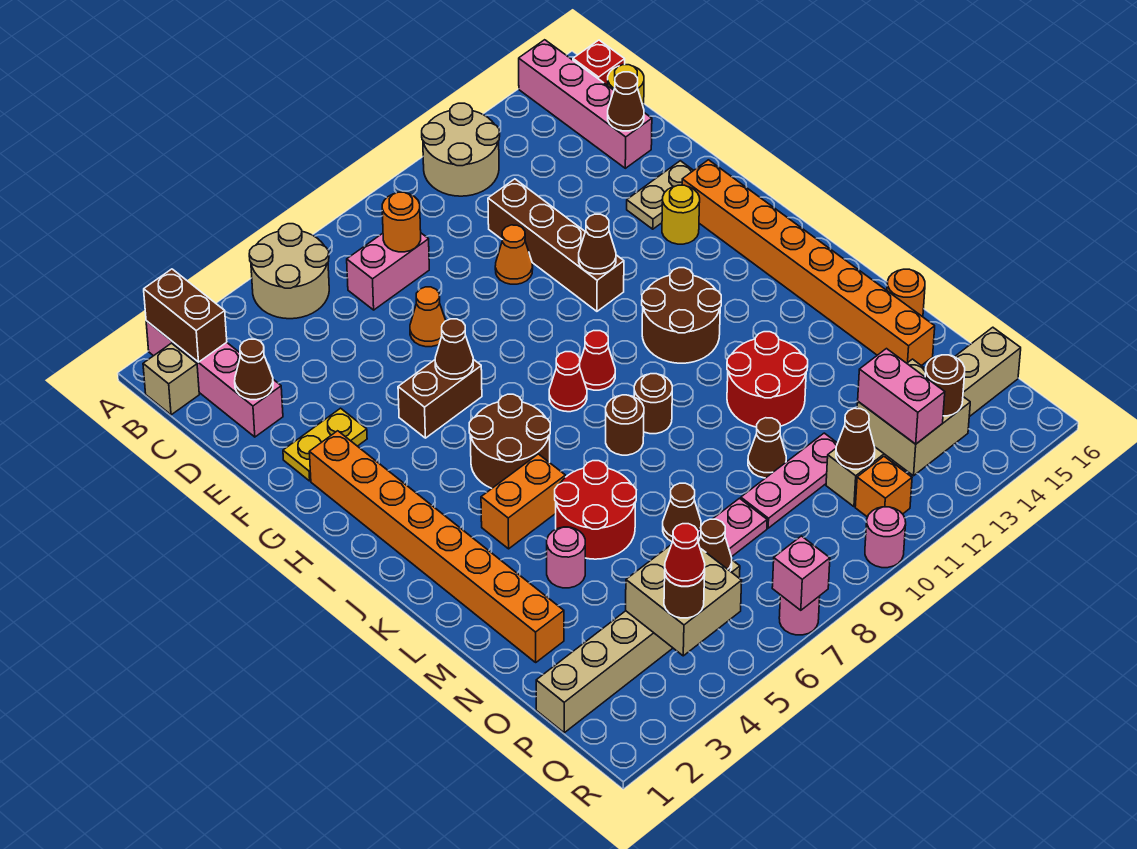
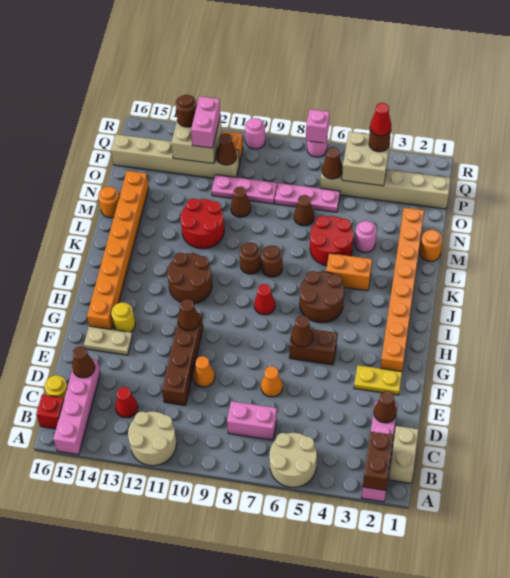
tan 1x1 brick [143,343,199,415] -> tan 1x2 brick [388,426,419,483]
orange 1x1 round brick [382,192,421,252] -> orange 1x1 round brick moved to [420,230,443,261]
red 1x1 cone [580,331,615,390] -> red 1x1 cone moved to [116,387,138,418]

